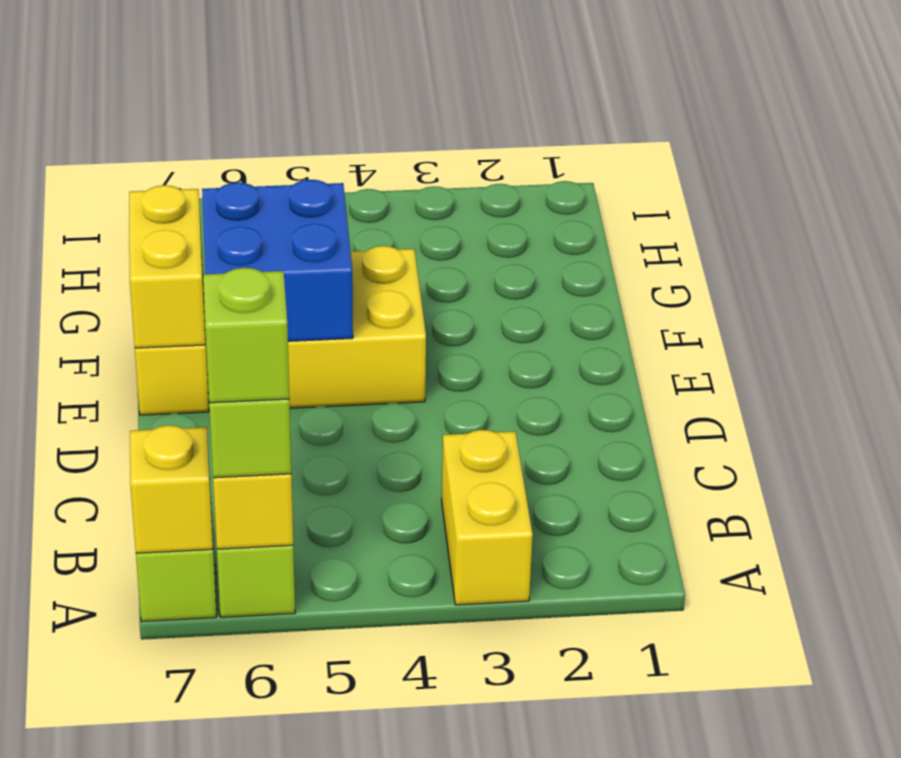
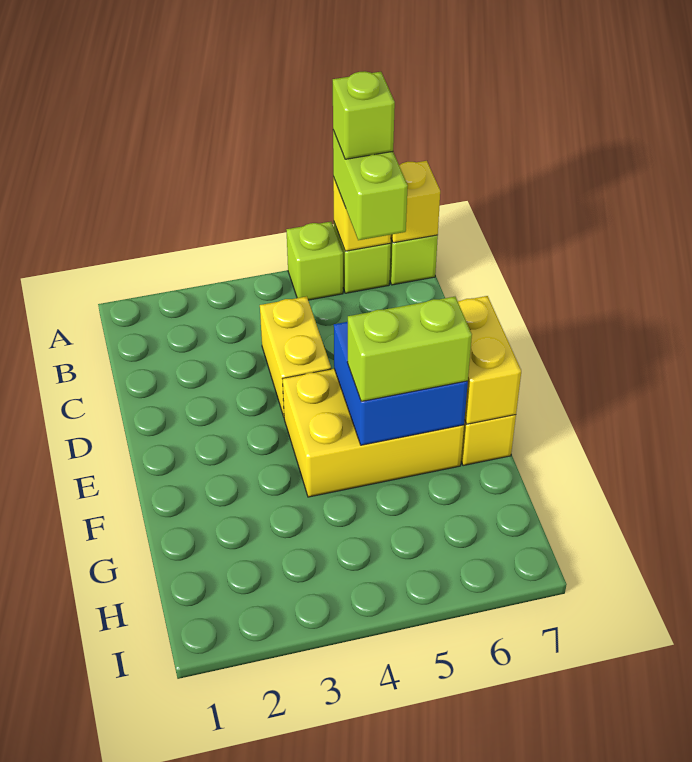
yellow 1x2 brick [442,430,533,605] -> yellow 1x2 brick moved to [260,296,331,417]
none -> lime 1x1 brick [287,222,343,300]
none -> lime 1x2 brick [347,297,472,402]

